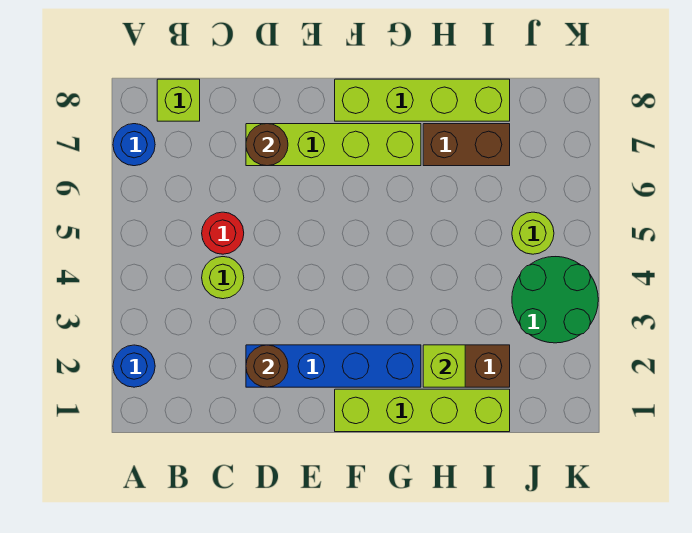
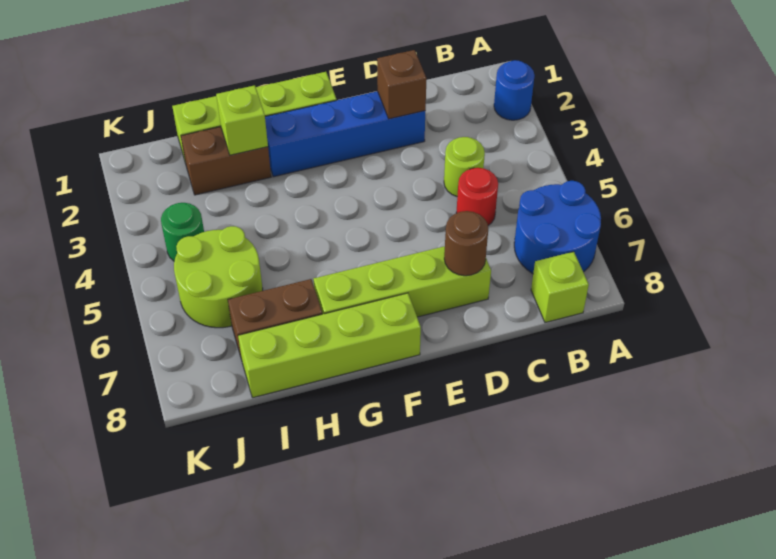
blue 1x1 round brick [113,124,155,166] -> blue 2x2 round brick [514,181,601,274]
brown 1x1 round brick [246,345,288,387] -> brown 1x1 brick [377,50,427,119]
green 2x2 round brick [512,257,598,343] -> green 1x1 round brick [161,203,204,261]
lime 1x1 round brick [512,212,554,254] -> lime 2x2 round brick [174,226,263,328]

